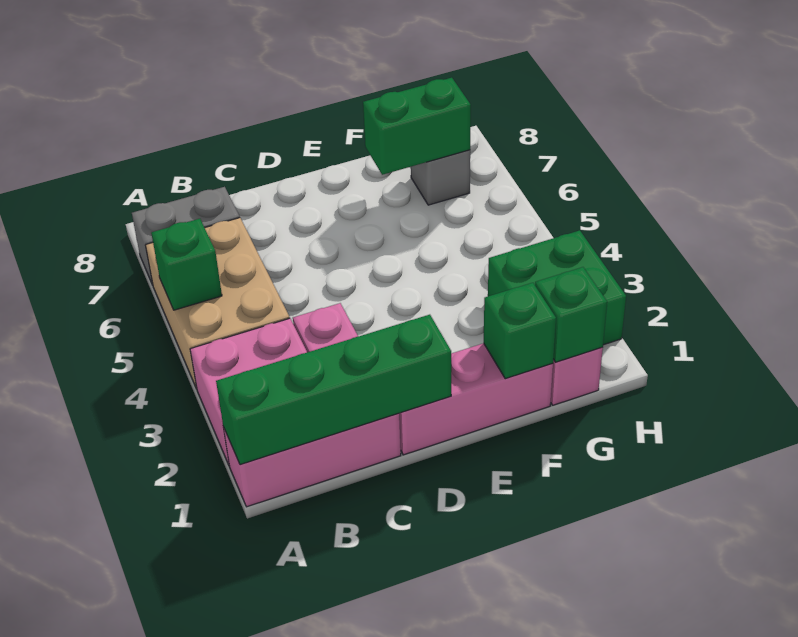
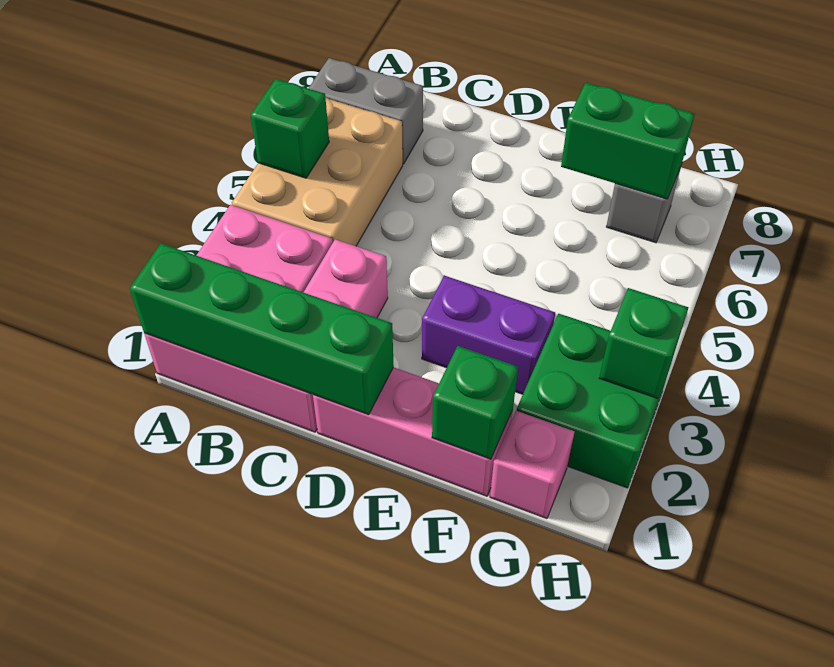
none -> purple 1x2 brick [422,276,555,394]
green 1x1 brick [535,267,607,362] -> green 1x1 brick moved to [599,288,688,398]

